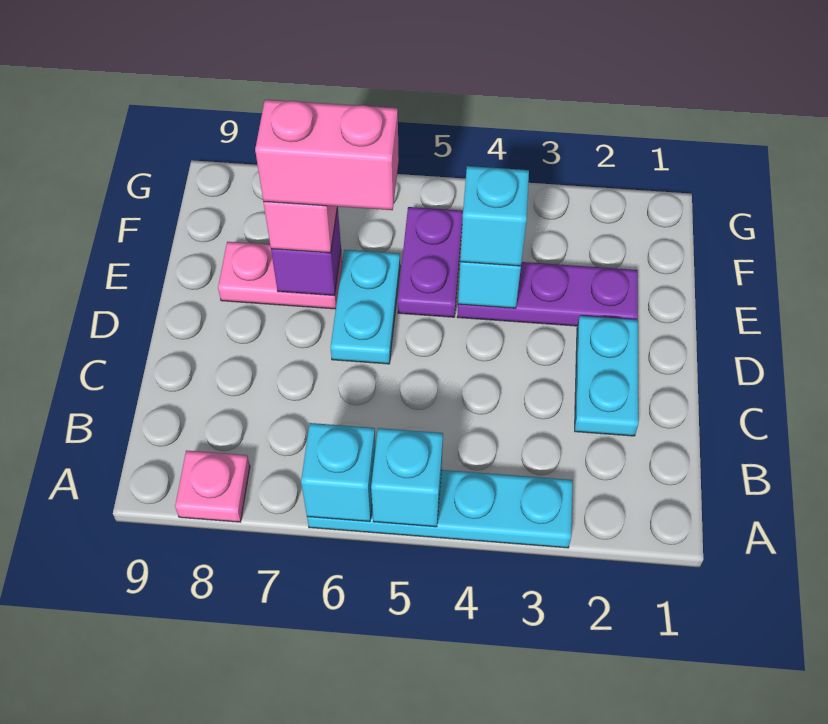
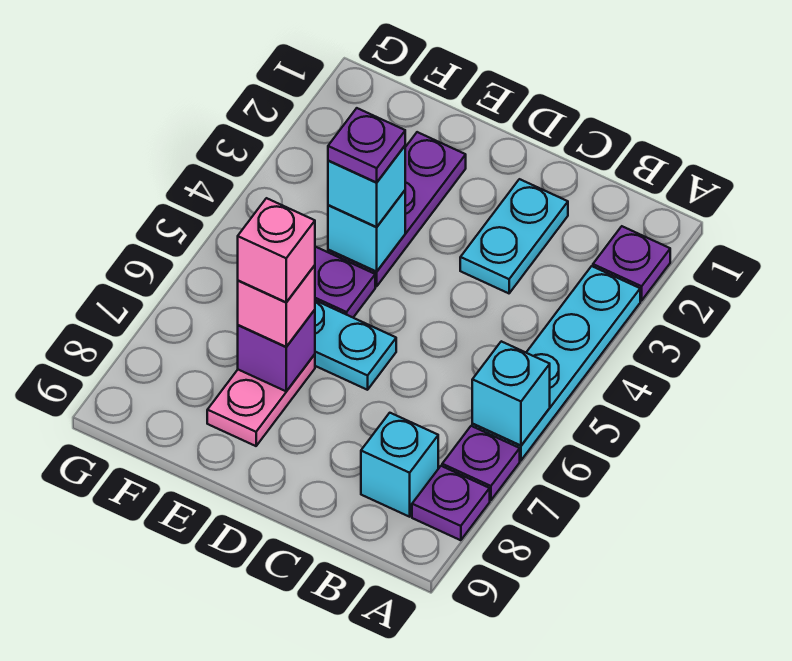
none -> purple 1x1 plate [593,226,670,301]
cyan 1x1 brick [371,428,443,527] -> cyan 1x1 brick moved to [361,413,438,517]
none -> purple 1x1 plate [442,426,520,500]
pink 1x1 plate [175,451,250,522] -> purple 1x1 plate [412,466,490,540]
cyan 1x2 plate [575,316,638,436] -> cyan 1x2 plate turned to [460,179,568,293]
none -> purple 1x1 plate [328,108,405,182]
pink 1x2 brick [255,100,399,210] -> pink 1x1 brick [238,198,315,302]

